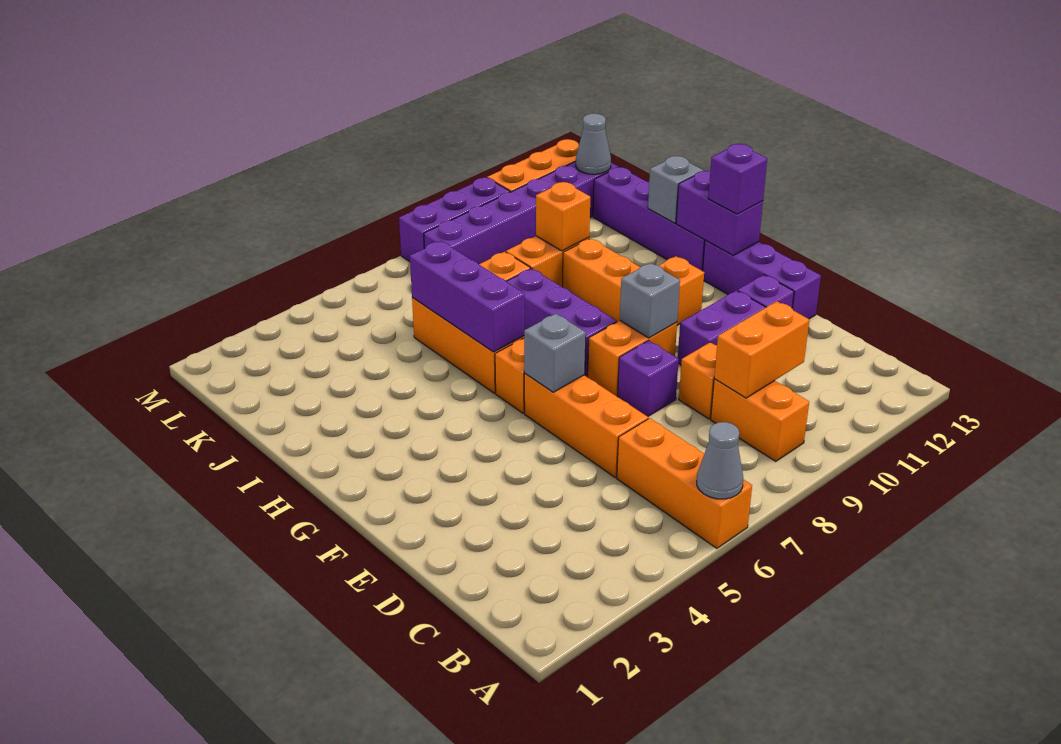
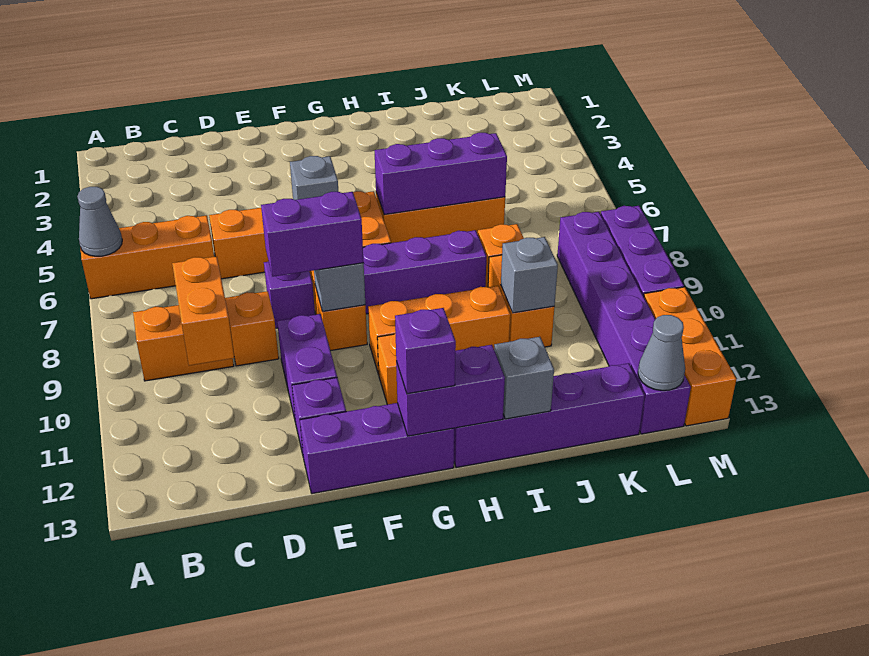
none -> purple 1x2 brick [261,192,364,277]
orange 1x1 brick [536,182,590,251] -> grey 1x1 brick [501,237,558,313]

